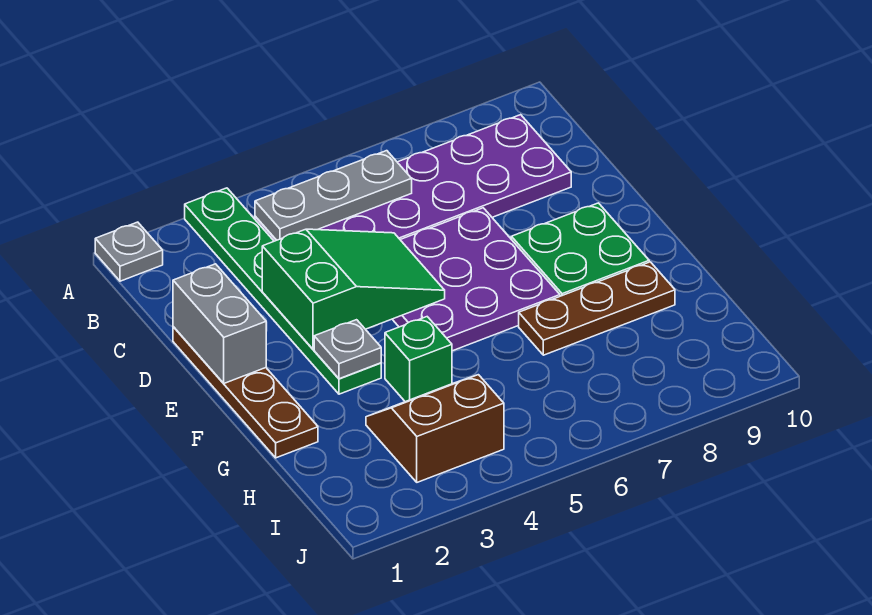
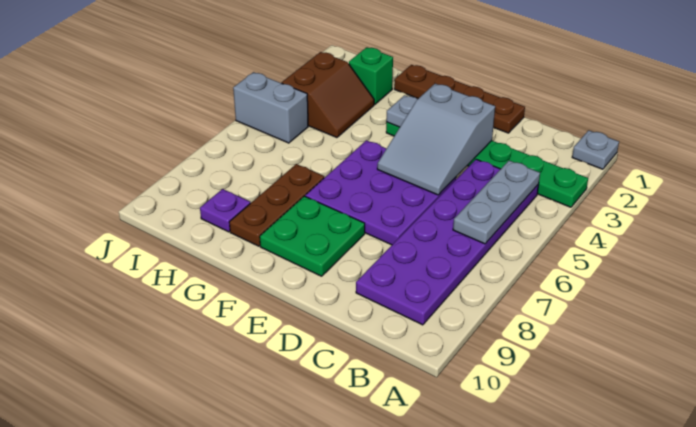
grey 1x2 brick [173,264,266,383] -> grey 1x2 brick moved to [233,72,308,143]
green 2x3 slope [262,229,445,349] -> grey 2x3 slope [377,84,495,195]
green 1x1 brick [385,317,452,402] -> green 1x1 brick moved to [349,47,393,104]
none -> purple 1x1 plate [200,189,250,232]

